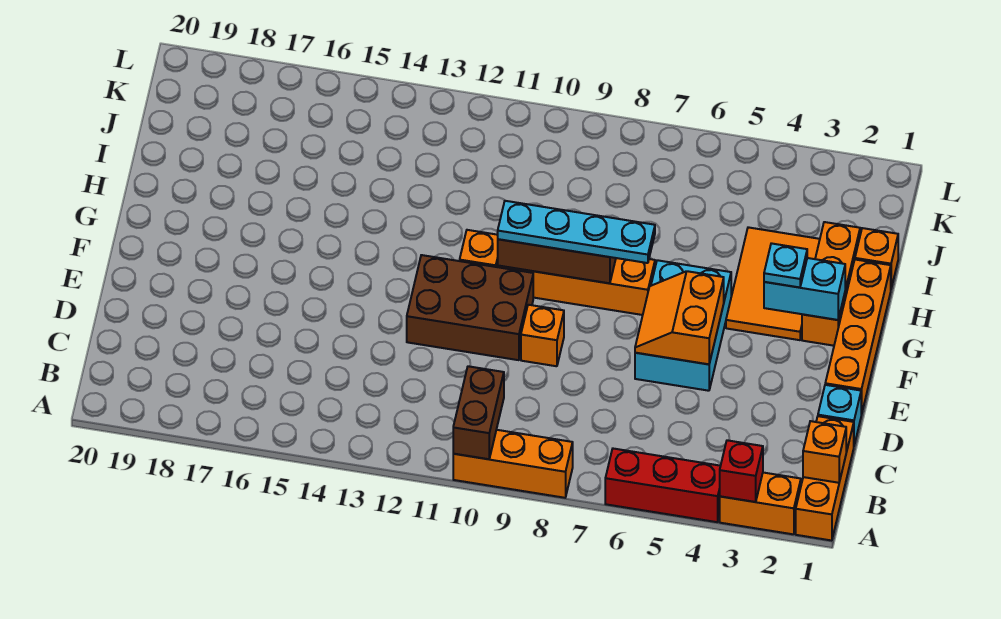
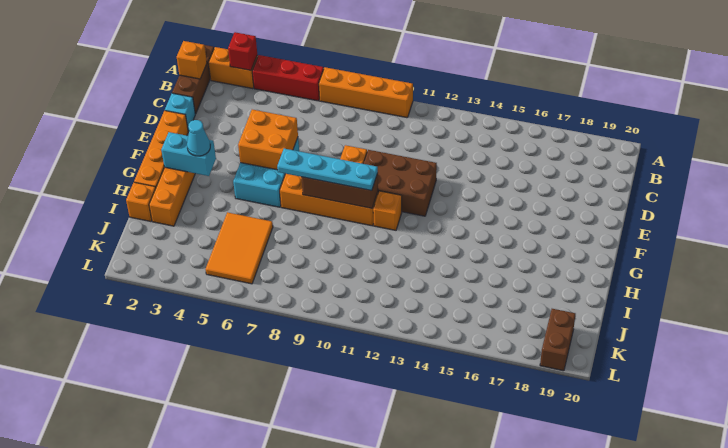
orange 1x3 brick [796,416,854,541] -> brown 1x3 brick [172,45,214,114]
orange 1x3 brick [453,430,573,498] -> orange 1x4 brick [319,67,413,118]
brown 1x2 brick [453,366,504,459] -> brown 1x2 brick moved to [540,309,575,371]
orange 2x2 slope [635,271,724,364] -> orange 2x2 brick [238,109,298,170]
orange 2x3 tile [726,227,820,340] -> orange 2x3 tile moved to [206,212,273,284]
cyan 1x1 plate [764,243,807,287] -> cyan 1x1 cone [187,120,210,156]

